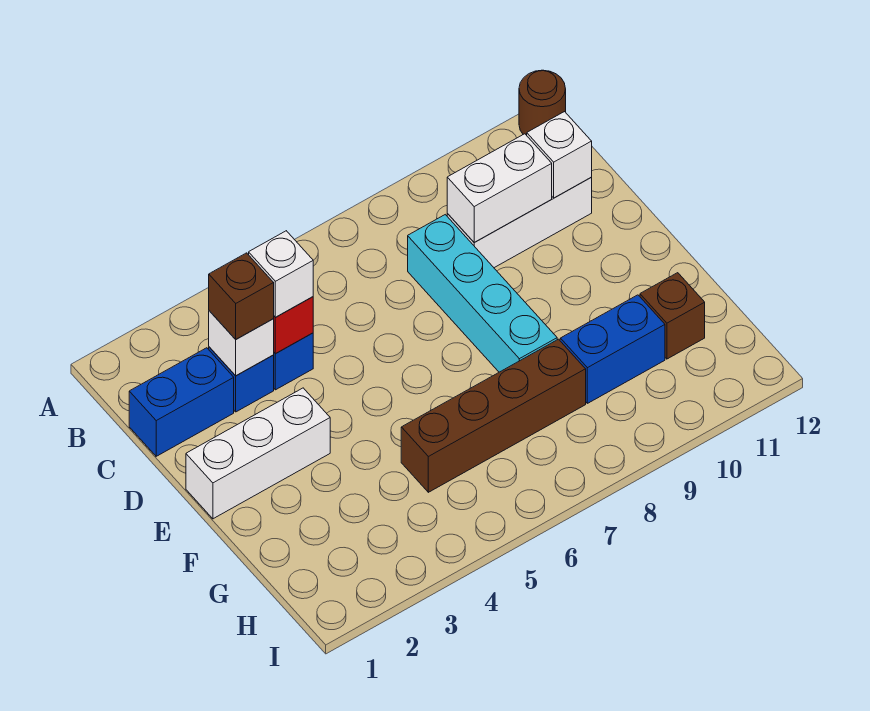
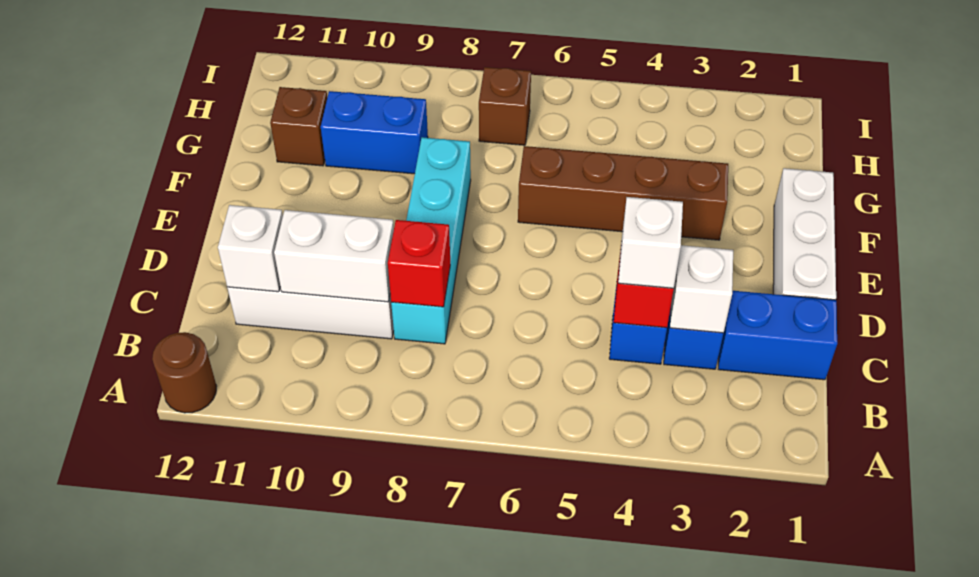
brown 1x1 brick [209,253,274,339] -> brown 1x1 brick moved to [479,67,531,145]
none -> red 1x1 brick [388,220,450,307]
white 1x3 brick [186,388,330,519] -> white 1x3 brick turned to [773,168,836,300]
brown 1x4 brick [401,339,586,492] -> brown 1x4 brick moved to [518,146,728,240]

